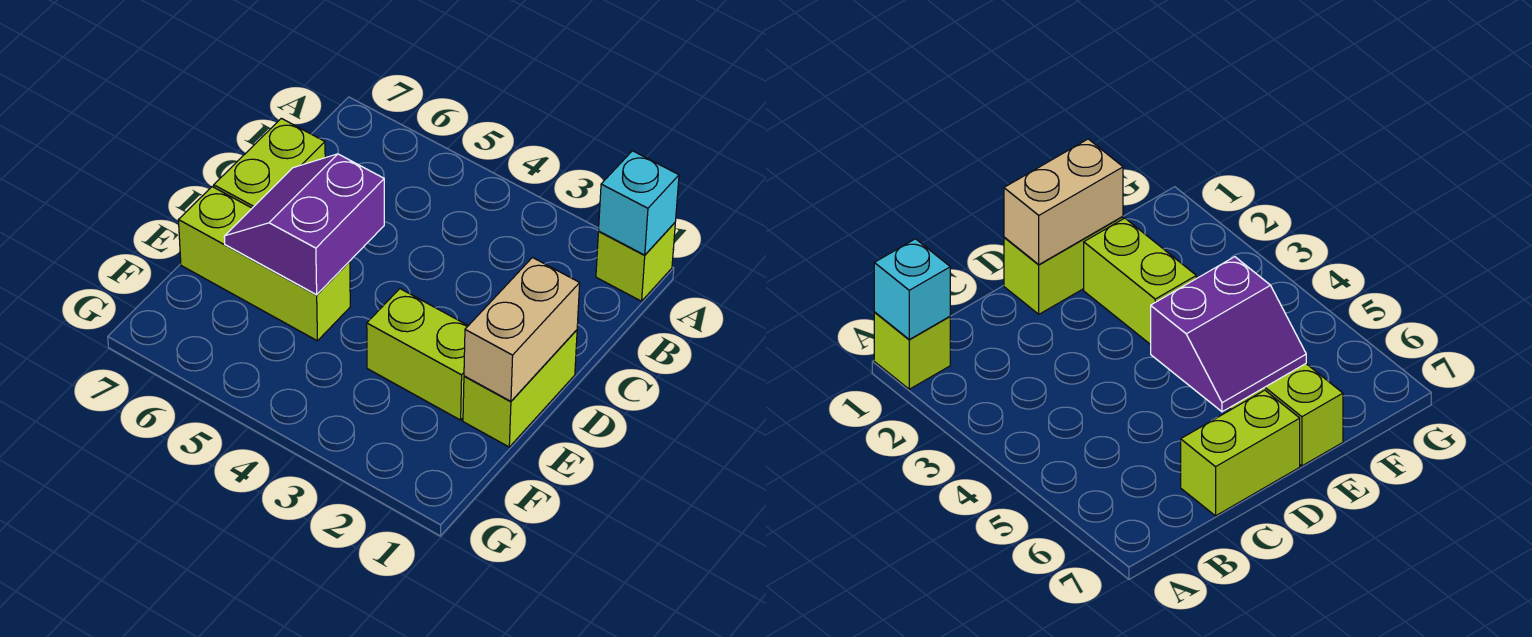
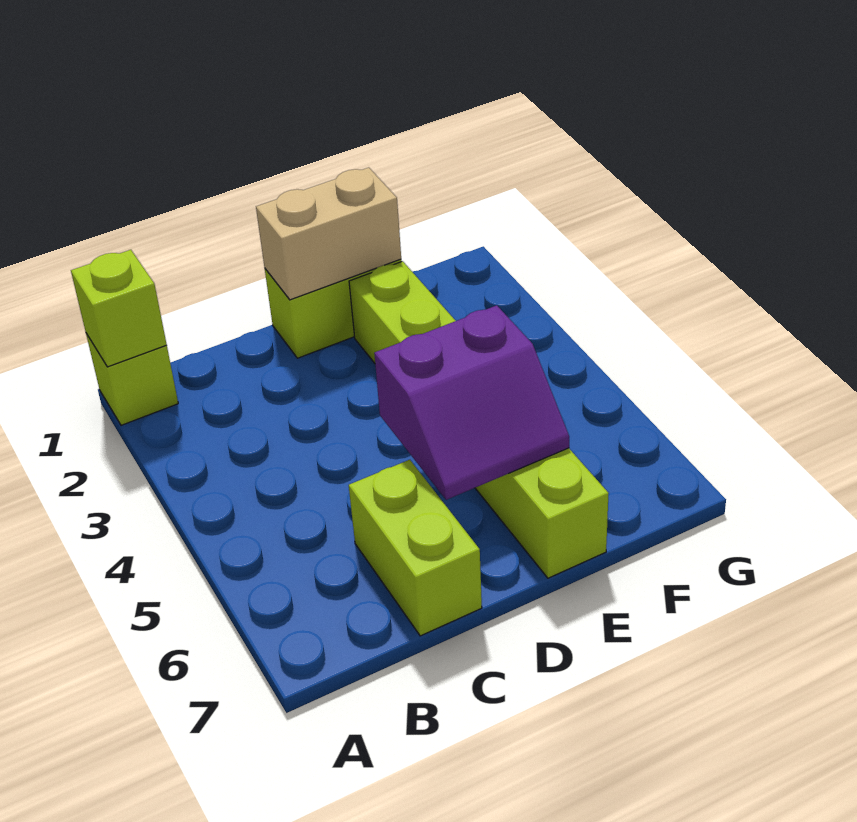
cyan 1x1 brick [599,151,679,255] -> lime 1x1 brick [71,250,167,367]
lime 1x2 brick [214,118,325,208] -> lime 1x2 brick turned to [349,460,482,636]

